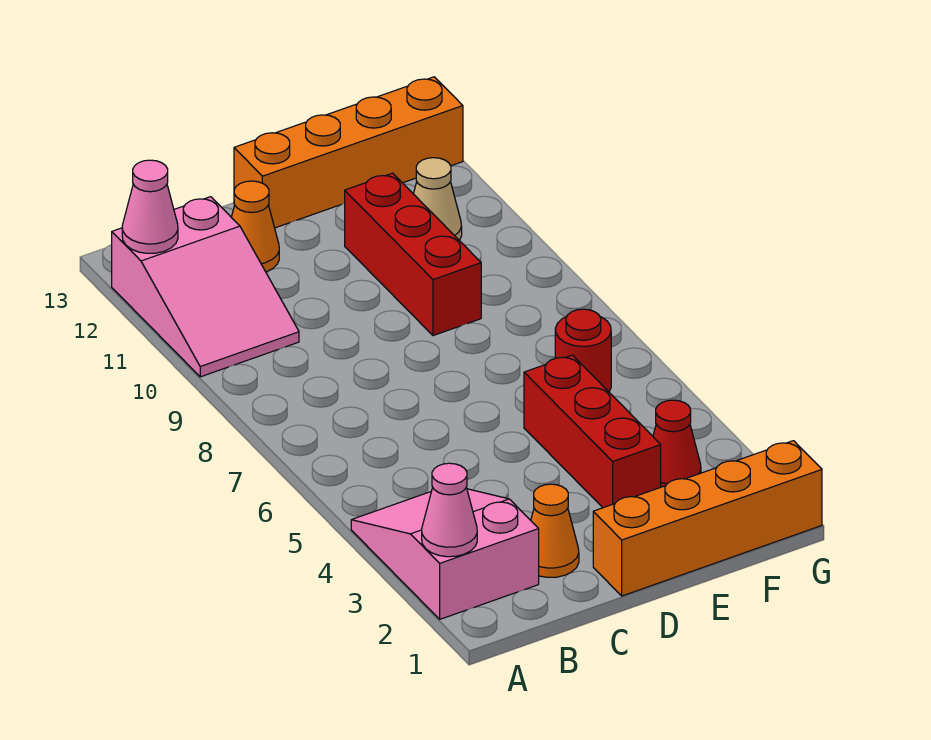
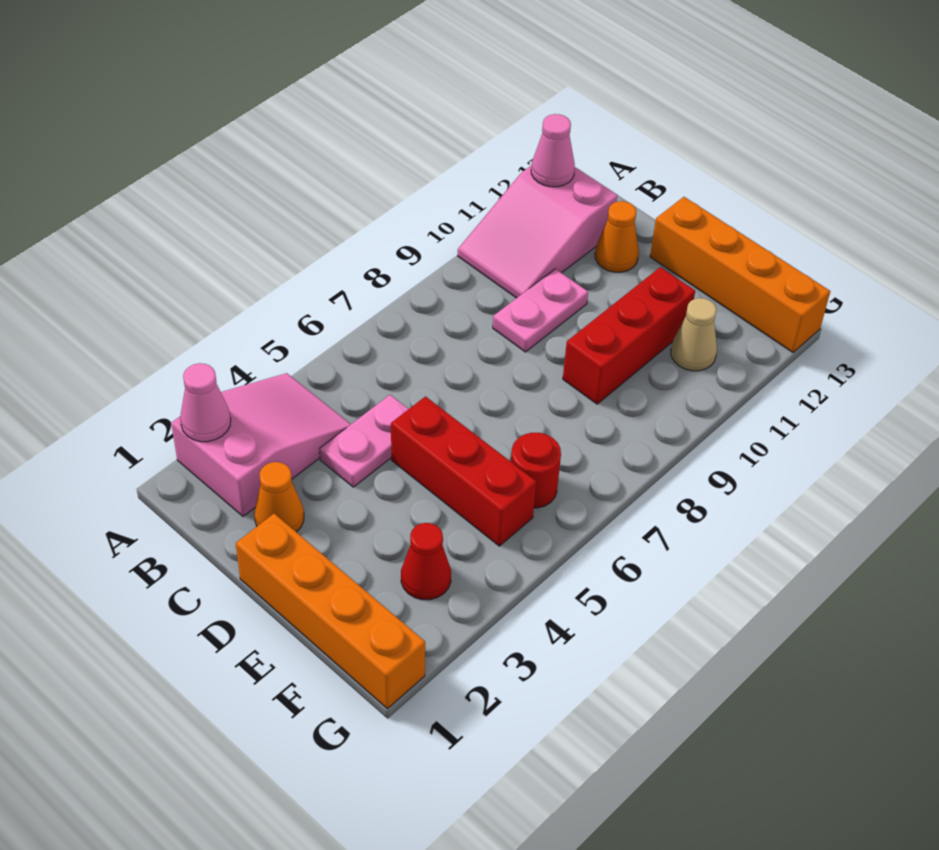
none -> pink 1x2 plate [320,395,408,487]
none -> pink 1x2 plate [493,269,588,352]
red 1x3 brick [524,355,661,508] -> red 1x3 brick turned to [391,397,536,546]

